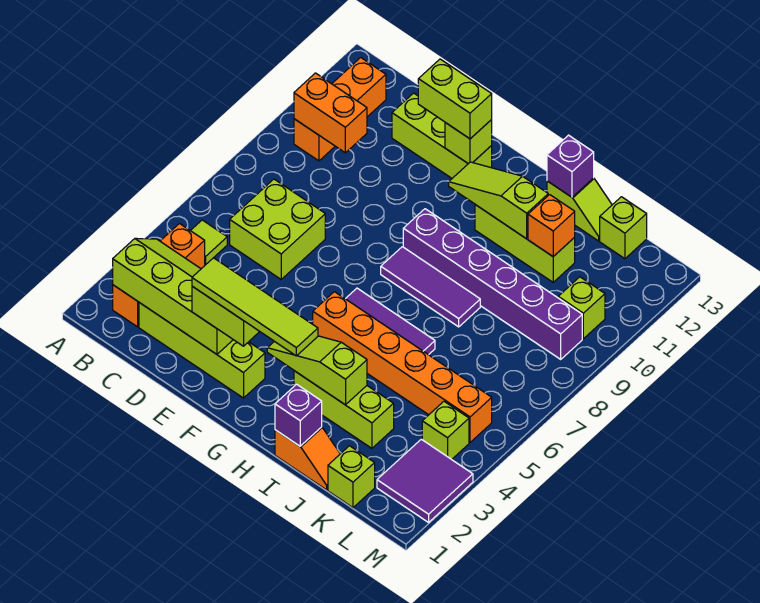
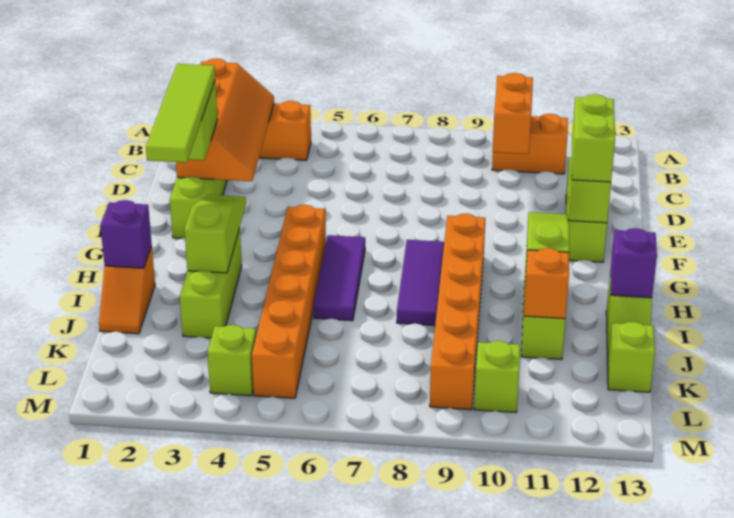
lime 2x4 slope [113,238,233,354] -> orange 2x4 slope [176,58,274,181]
lime 1x1 tile [191,220,227,265] -> none
orange 1x3 brick [294,58,386,161] -> orange 1x2 brick [492,114,568,174]
lime 2x2 brick [230,179,325,279] -> none
purple 1x6 brick [403,209,582,359] -> orange 1x6 brick [430,213,485,410]
lime 1x1 brick [328,446,375,508] -> none
purple 2x2 tile [377,439,473,522] -> none

